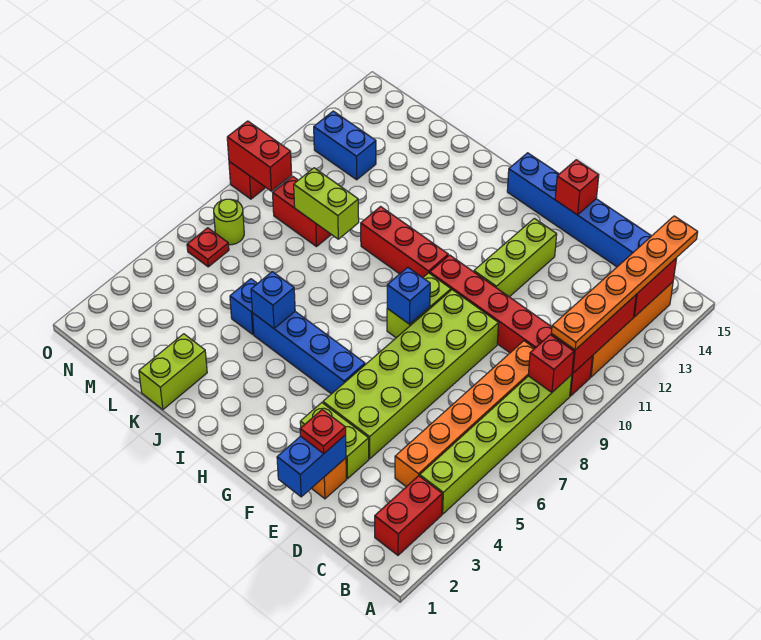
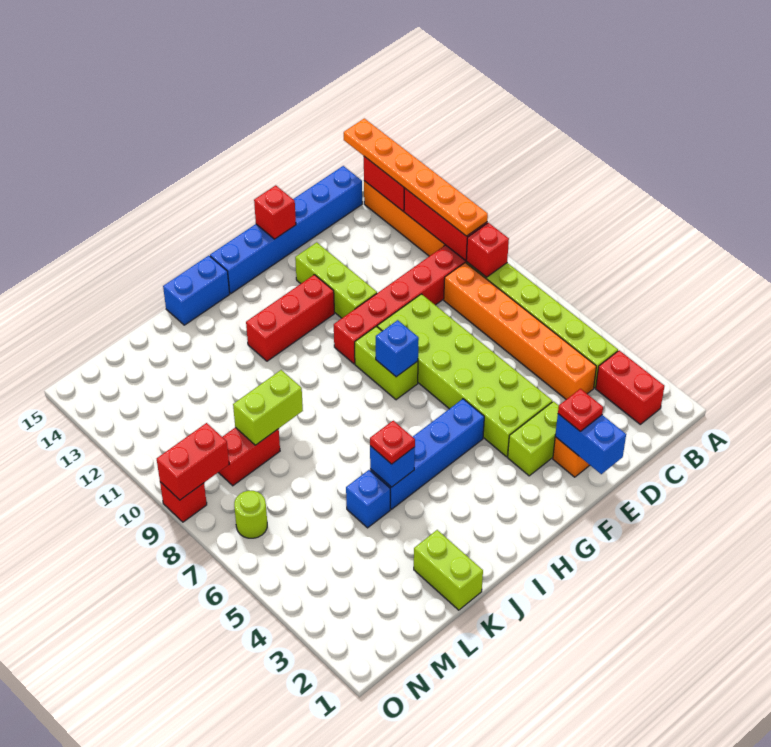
red 1x3 brick [361,207,448,278] -> red 1x3 brick moved to [246,275,334,361]
blue 1x2 brick [314,111,376,180] -> blue 1x2 brick moved to [163,256,230,325]
red 1x1 plate [187,228,229,267] -> red 1x1 plate moved to [370,421,415,464]

